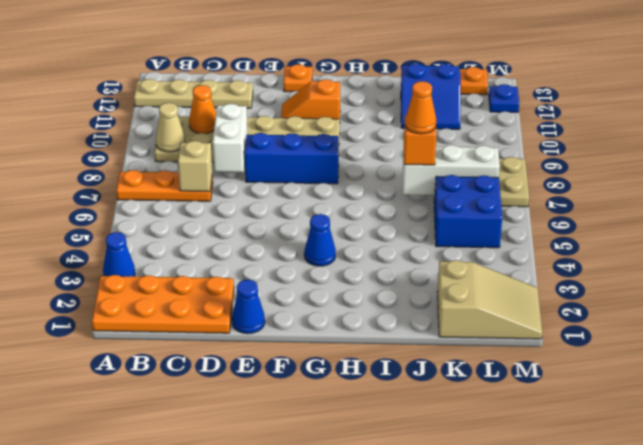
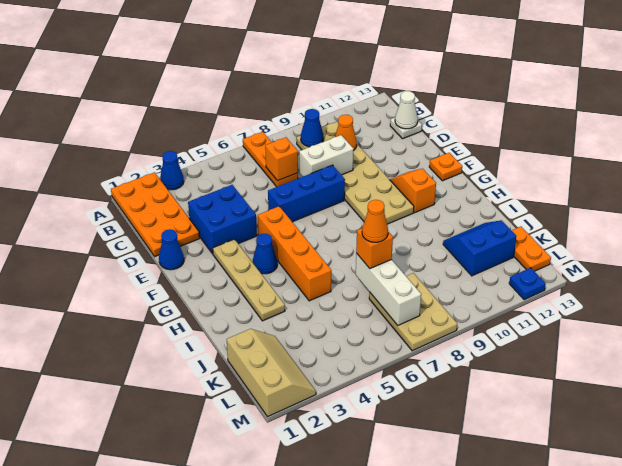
tan 1x4 plate [134,79,253,108] -> tan 1x4 plate moved to [213,239,285,321]
tan 1x1 cone [156,103,185,152] -> blue 1x1 cone [301,109,324,147]
tan 1x1 brick [178,141,212,192] -> orange 1x1 brick [265,137,298,181]
none -> white 1x1 plate [390,118,422,139]
none -> white 1x1 cone [395,91,418,129]
blue 1x3 brick [245,133,339,184] -> blue 1x3 brick turned to [268,165,345,222]
none -> orange 1x4 brick [258,206,331,301]
blue 2x2 slope [401,63,461,129] -> blue 2x2 slope turned to [443,220,516,276]
tan 2x3 slope [437,260,542,339] -> tan 2x3 slope turned to [227,329,316,417]
blue 2x2 brick [434,175,502,248] -> blue 2x2 brick moved to [188,185,257,254]

